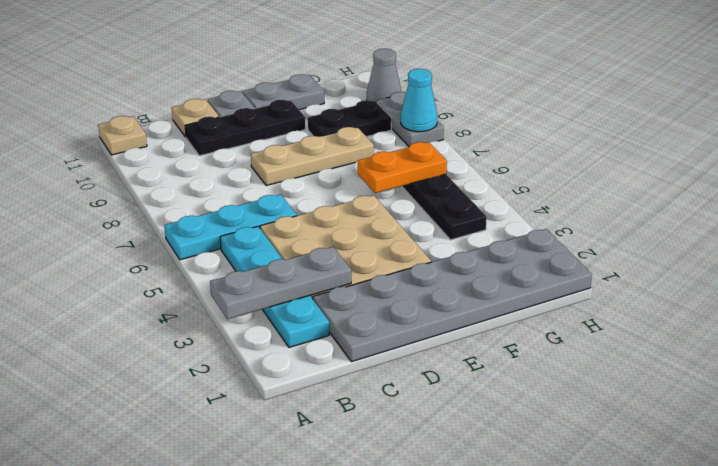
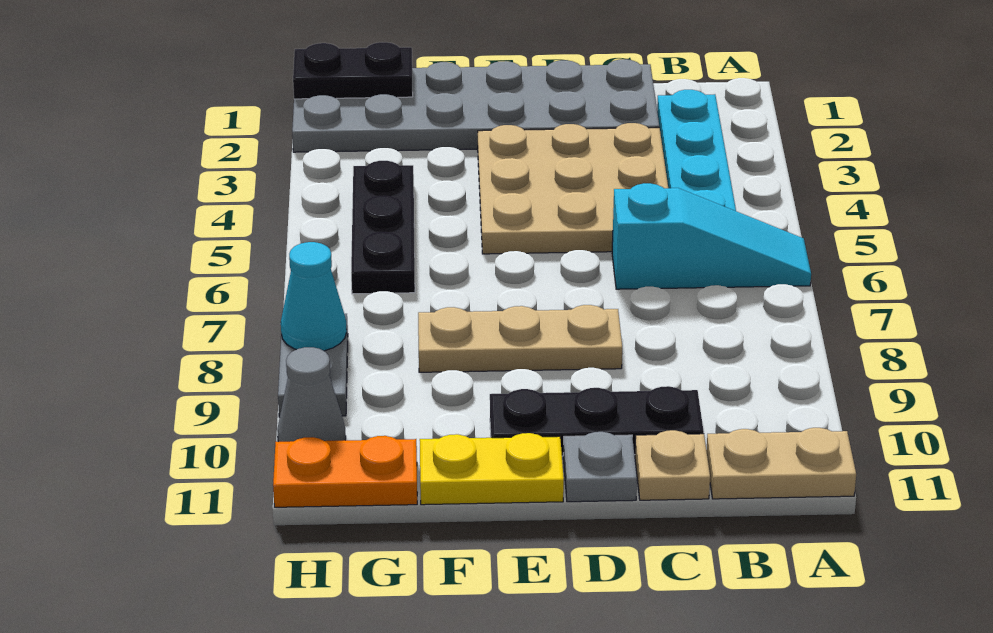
grey 1x3 plate [210,247,351,319] -> none
cyan 1x3 plate [165,194,297,260] -> cyan 1x3 slope [612,183,811,289]
tan 1x1 plate [98,116,147,155] -> tan 1x2 plate [706,428,856,499]
grey 1x2 plate [243,74,324,110] -> yellow 1x2 plate [420,433,564,505]
orange 1x2 plate [358,142,447,193] -> orange 1x2 plate moved to [273,436,417,507]
black 1x2 plate [308,100,391,137] -> black 1x2 plate moved to [293,42,413,99]

